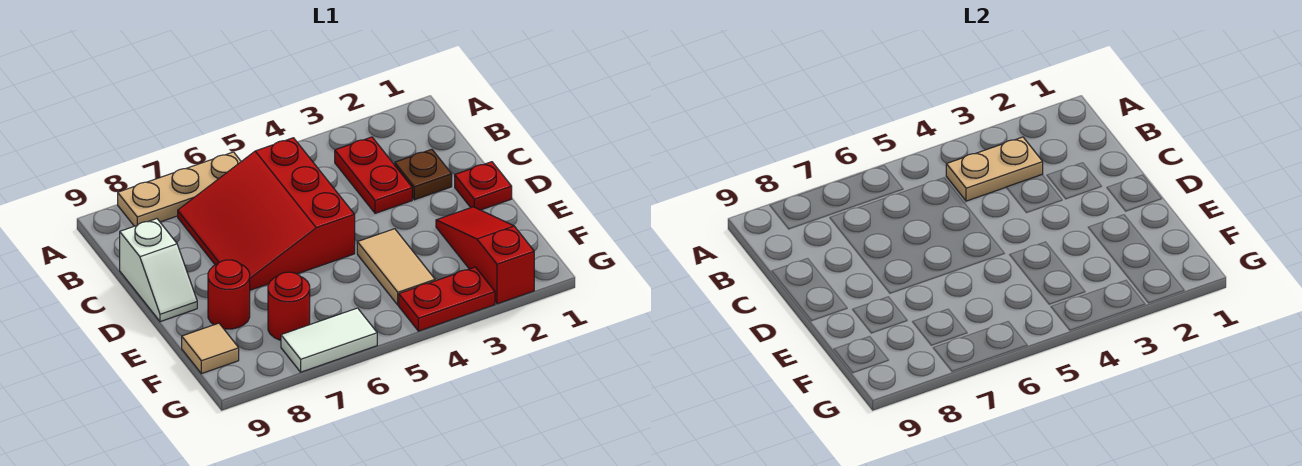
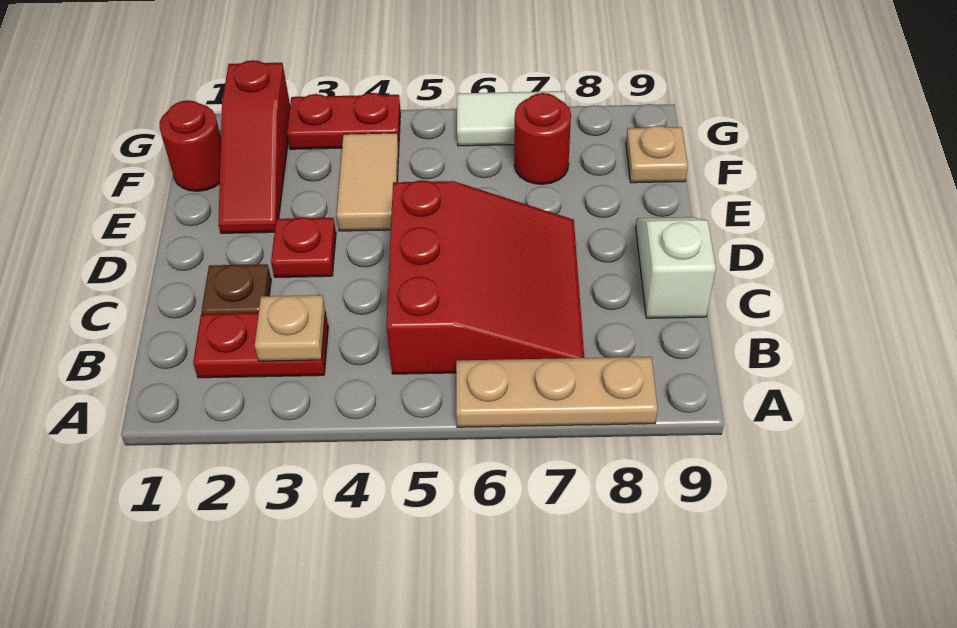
red 1x2 plate [335,137,412,213] -> red 1x2 plate turned to [193,312,328,378]
tan 1x2 plate [946,137,1043,201] -> tan 1x1 plate [255,295,325,361]
red 1x1 plate [455,162,512,210] -> red 1x1 plate moved to [271,217,336,277]
red 1x1 round brick [208,260,250,329] -> red 1x1 round brick moved to [160,100,221,191]
tan 1x1 tile [182,323,239,374] -> tan 1x1 plate [626,126,688,183]

